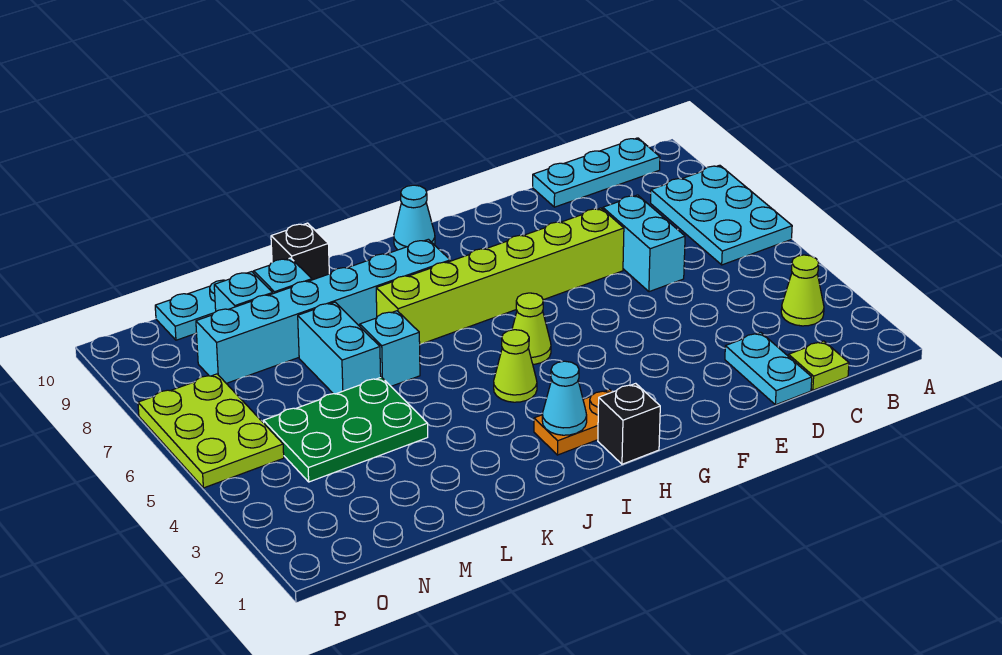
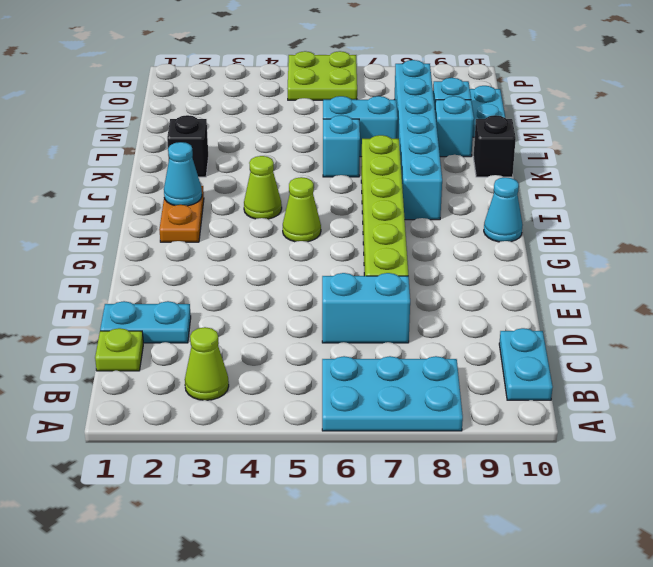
cyan 1x3 plate [533,138,660,207] -> cyan 1x2 plate [499,328,553,400]
black 1x1 brick [598,383,660,464] -> black 1x1 brick moved to [167,115,208,177]
green 2x3 plate [264,377,428,482] -> none
lime 2x3 plate [138,374,284,488] -> lime 2x2 plate [287,51,357,100]

